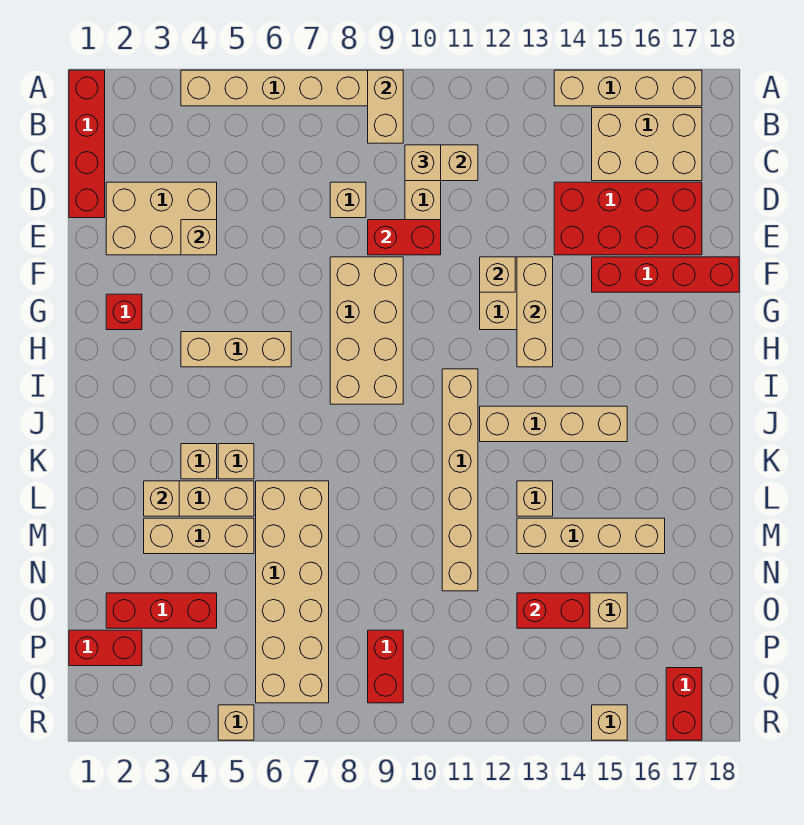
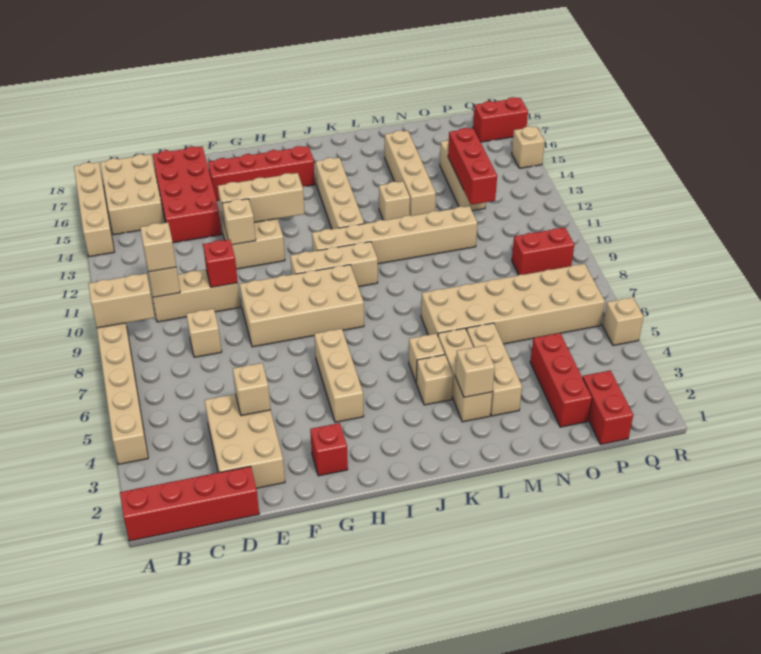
red 1x2 brick [368,220,441,255] -> red 1x1 brick [203,240,238,287]
red 1x4 brick [592,257,739,292] -> red 1x4 brick turned to [208,146,315,201]
none -> tan 1x3 brick [290,242,378,287]
red 1x2 brick [517,593,590,628] -> red 1x3 brick [448,128,497,205]

